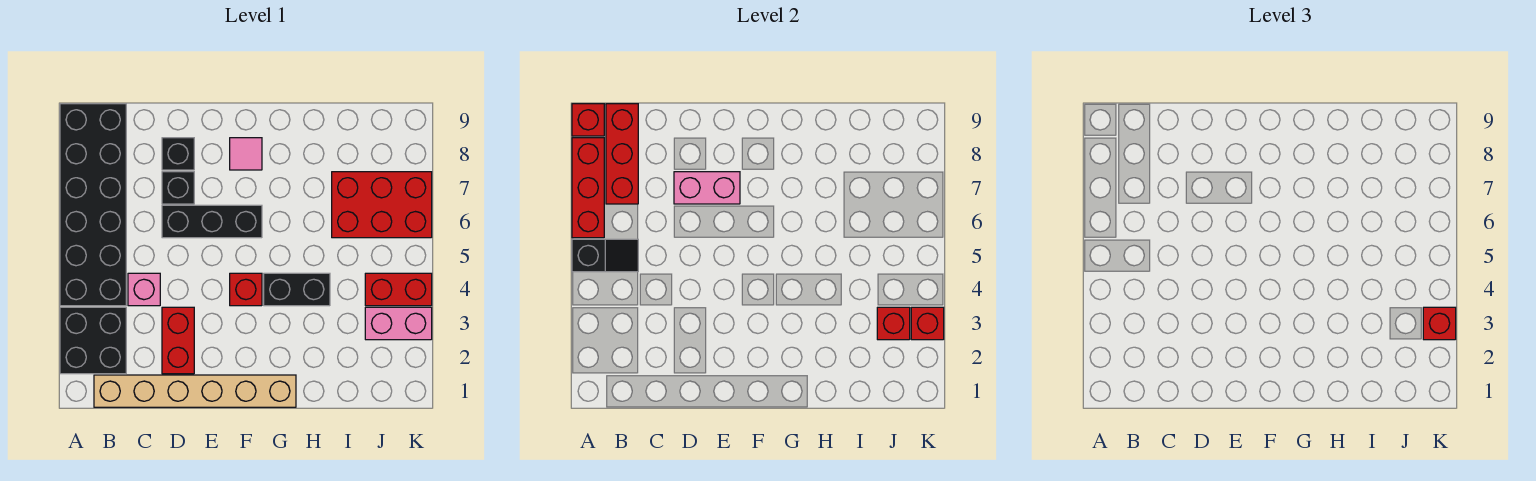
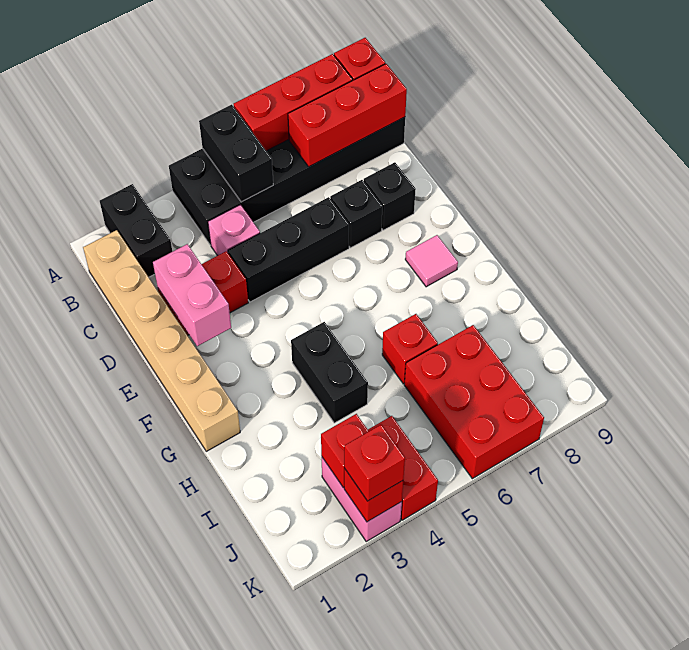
black 2x2 brick [60,307,126,374] -> black 1x2 brick [100,184,172,277]
black 1x2 slope [572,239,638,272] -> black 1x2 brick [199,105,273,202]
black 1x3 brick [162,205,262,238] -> black 1x3 brick turned to [228,197,349,302]
pink 1x2 brick [674,172,740,204] -> pink 1x2 brick moved to [153,244,231,346]
red 1x1 brick [230,273,262,306] -> red 1x1 brick moved to [382,314,438,384]

